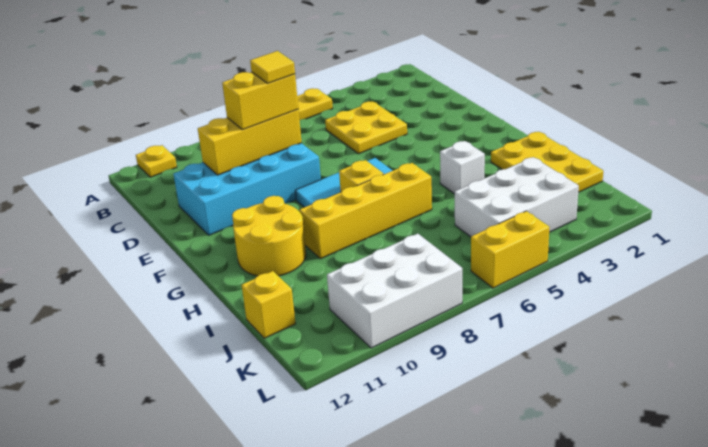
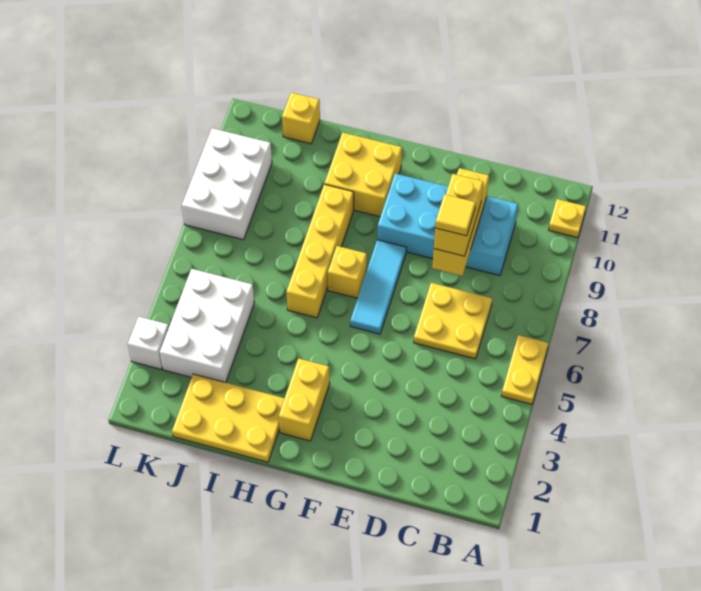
yellow 2x2 plate [325,102,407,154] -> yellow 2x2 plate moved to [414,283,492,359]
cyan 2x4 brick [174,143,321,235] -> cyan 2x4 brick turned to [377,174,518,276]
yellow 2x2 round brick [232,196,306,276] -> yellow 2x2 brick [325,133,402,217]
white 1x1 brick [440,141,485,194] -> white 1x1 brick moved to [128,316,169,369]
yellow 1x2 brick [471,211,549,288] -> yellow 1x2 brick moved to [279,358,330,441]

